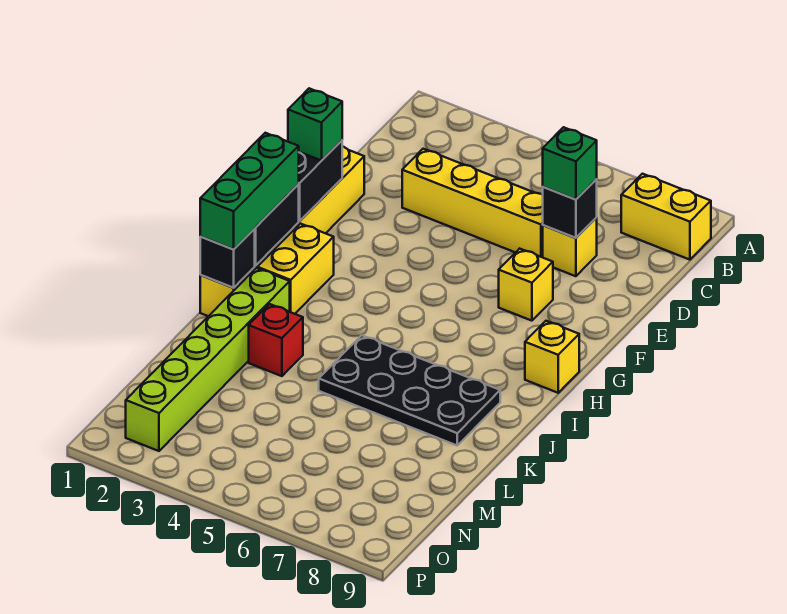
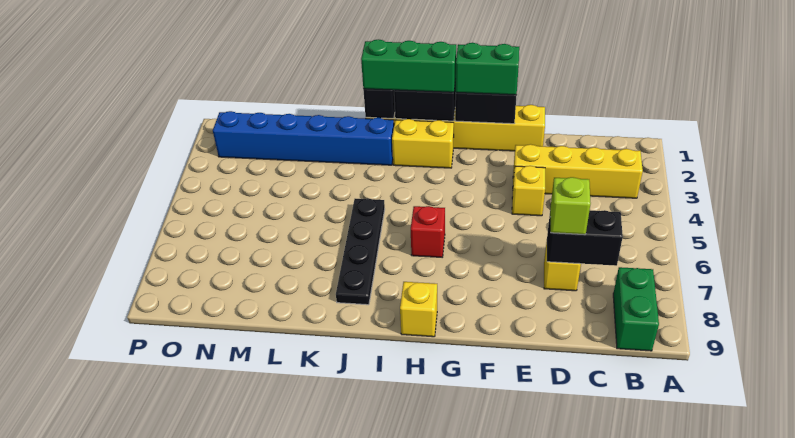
yellow 1x2 brick [621,174,711,260] -> green 1x2 brick [613,267,659,351]
yellow 1x4 brick [402,149,543,257] -> yellow 1x4 brick turned to [513,144,643,198]
black 1x1 brick [543,179,597,238] -> black 1x2 brick [547,210,623,266]
green 1x1 brick [543,127,597,200] -> lime 1x1 brick [550,177,591,235]
green 1x1 brick [288,88,342,161] -> green 1x2 brick [455,43,519,95]
yellow 1x1 brick [499,249,553,321] -> yellow 1x1 brick moved to [512,166,545,216]
lime 1x6 brick [126,268,290,451] -> blue 1x6 brick [213,111,394,165]
black 2x4 plate [319,335,500,445] -> black 1x4 plate [336,198,385,305]
red 1x1 brick [249,304,303,376] -> red 1x1 brick moved to [411,206,445,257]

